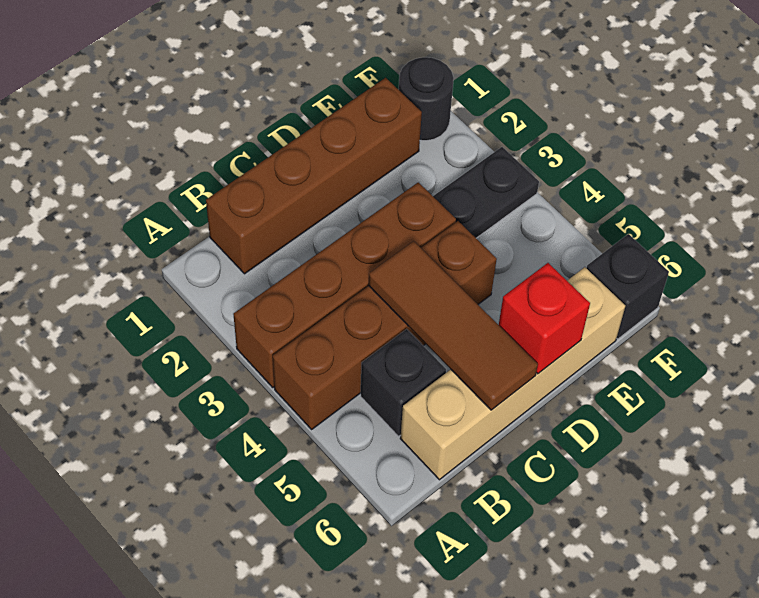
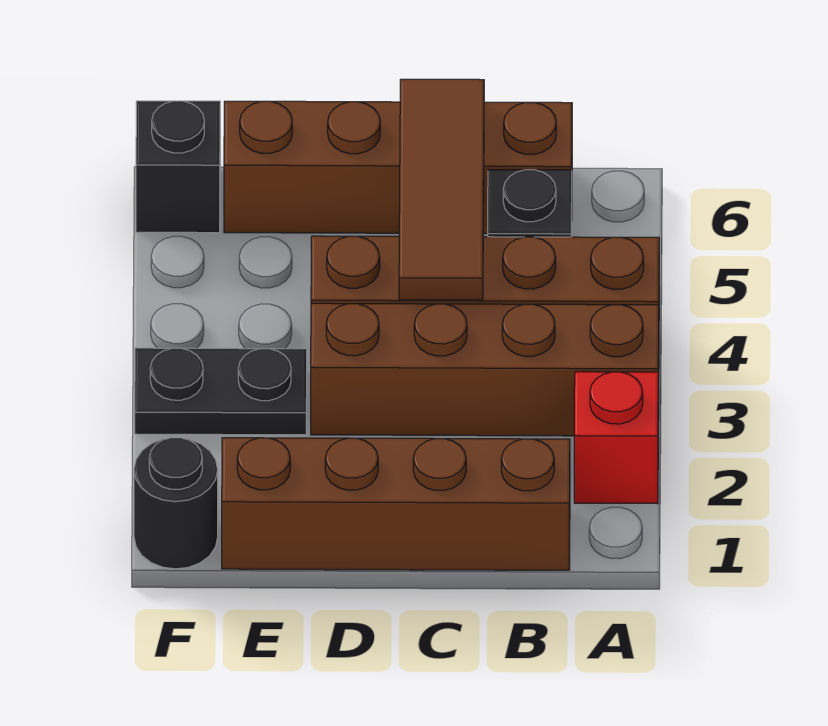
tan 1x4 brick [400,267,625,480] -> brown 1x4 brick [224,101,572,234]
red 1x1 brick [499,263,590,374] -> red 1x1 brick moved to [574,372,658,504]

